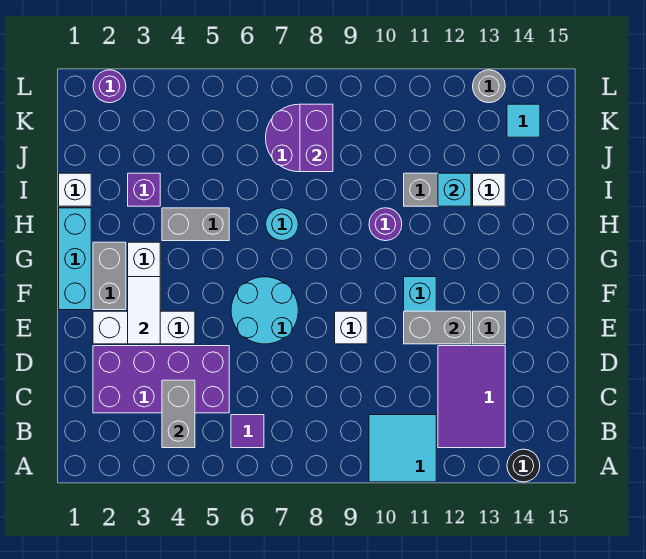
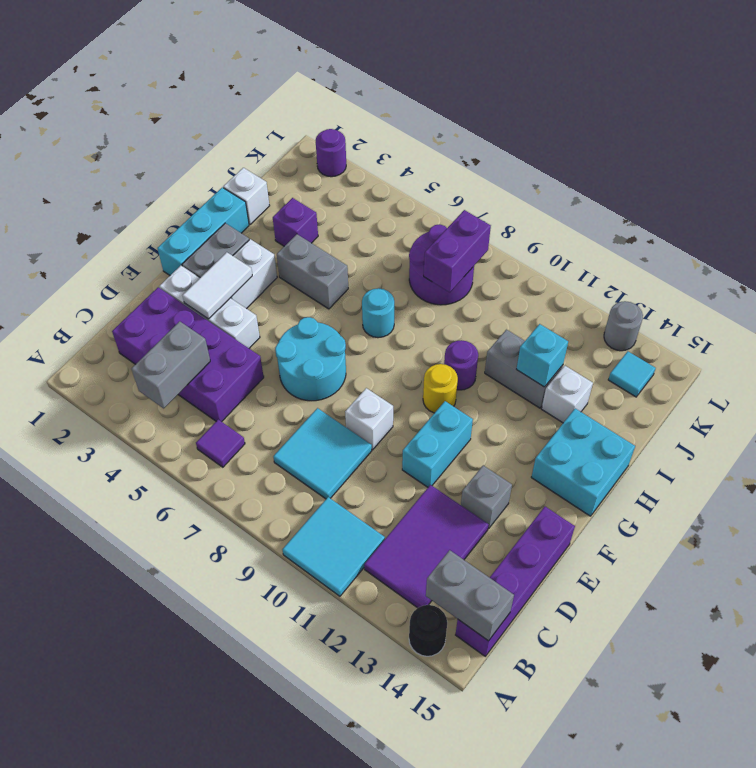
none -> purple 1x4 brick [456,507,575,656]
none -> cyan 2x2 tile [273,408,372,499]
grey 1x2 brick [404,311,471,344] -> grey 1x2 brick moved to [426,550,514,641]
none -> yellow 1x1 round brick [423,364,458,413]
none -> cyan 2x2 brick [531,409,635,516]

